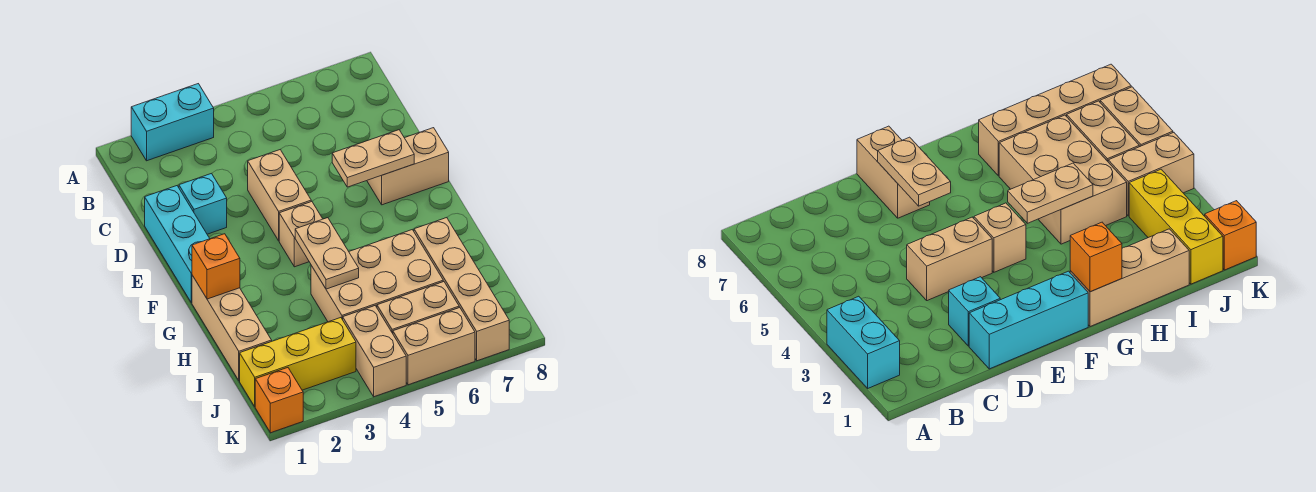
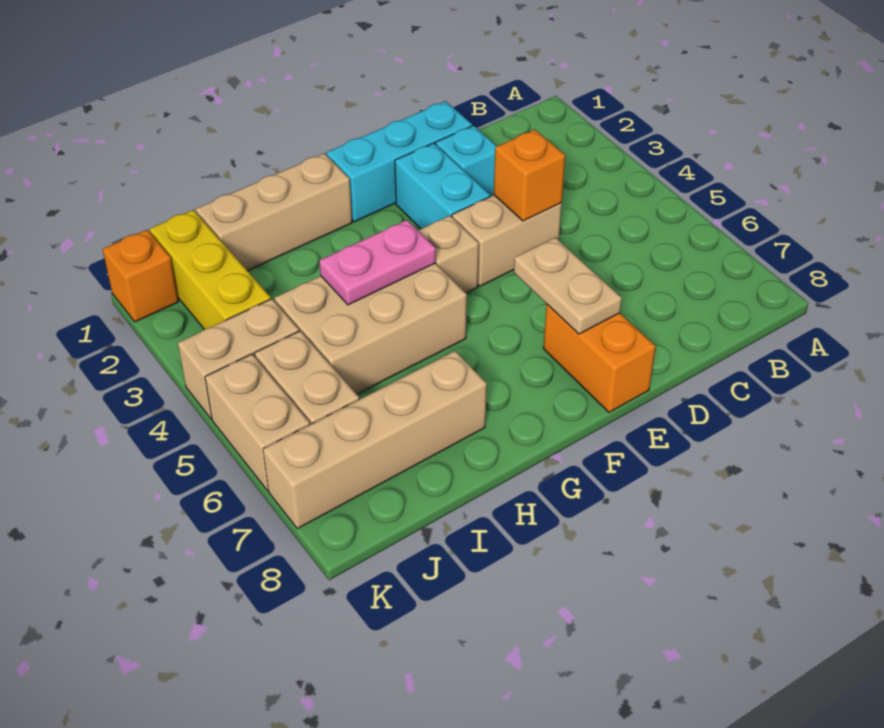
cyan 1x2 brick [131,84,214,161] -> cyan 1x2 brick moved to [395,143,490,229]
tan 1x2 brick [367,128,449,205] -> orange 1x2 brick [543,304,656,412]
orange 1x1 brick [192,234,240,299] -> orange 1x1 brick moved to [494,129,565,221]
tan 1x2 plate [295,218,359,289] -> pink 1x2 plate [319,220,436,305]
tan 2x3 brick [311,230,443,322] -> tan 2x3 brick turned to [274,263,467,394]

